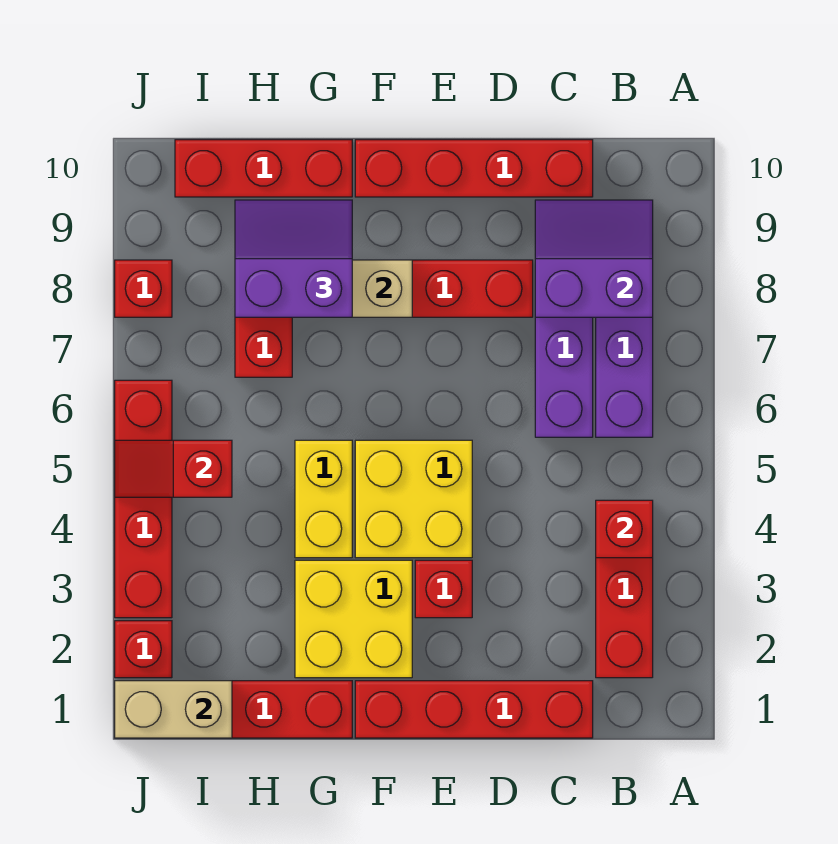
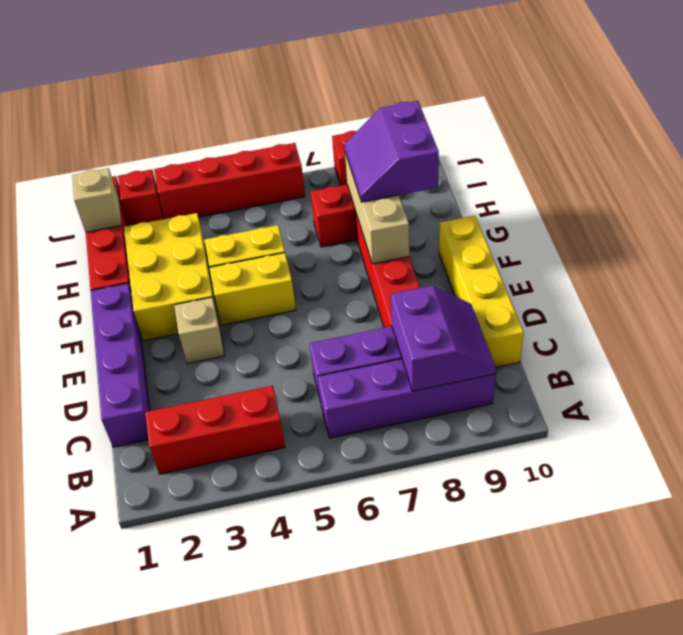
red 1x1 brick [596,500,653,558] -> none
red 1x4 brick [355,681,593,738] -> purple 1x4 brick [91,283,150,447]
red 1x4 brick [355,140,593,197] -> yellow 1x4 brick [439,216,524,367]
red 1x1 brick [415,560,472,618] -> tan 1x1 brick [174,297,225,364]
yellow 2x2 brick [355,440,472,558] -> yellow 1x2 brick [209,253,296,325]
yellow 2x2 brick [295,560,412,678] -> yellow 2x3 brick [124,213,218,341]
purple 2x2 slope [235,200,352,317] -> purple 2x2 slope turned to [344,101,439,202]
red 1x3 brick [175,140,352,197] -> none
tan 1x2 brick [115,681,232,738] -> tan 1x1 brick [72,168,122,232]
red 1x2 slope [115,440,232,497] -> none

